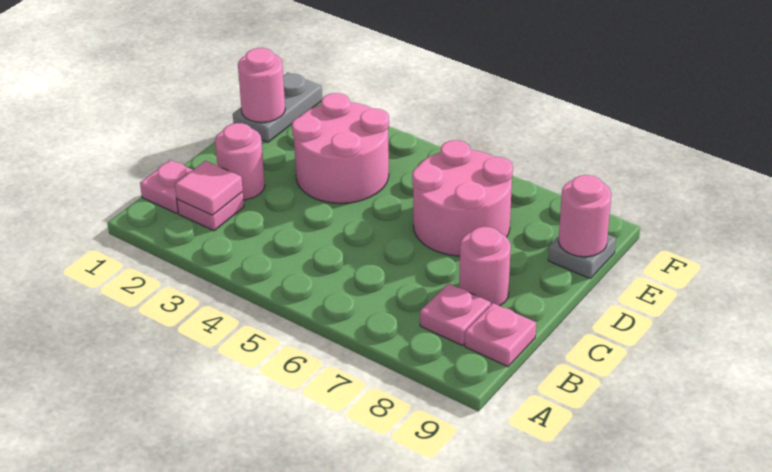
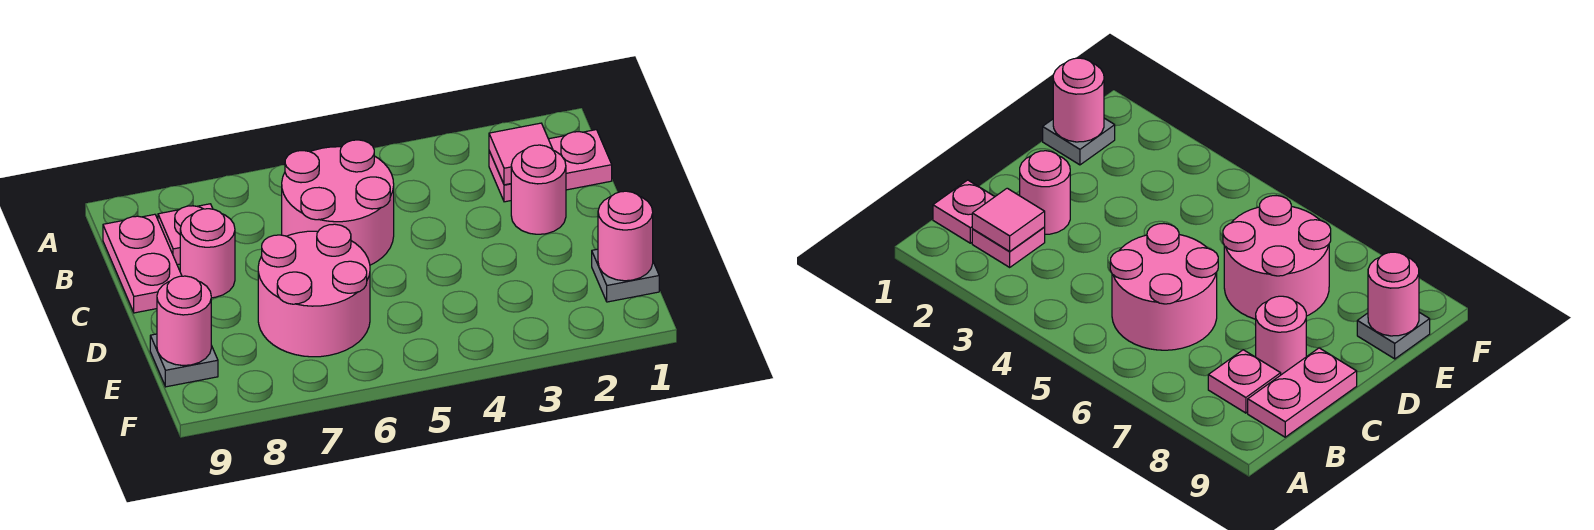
pink 1x1 plate [465,303,536,367] -> pink 1x2 plate [103,214,182,313]
pink 2x2 round brick [292,93,389,203] -> pink 2x2 round brick moved to [282,140,394,265]
grey 1x2 plate [233,73,322,142] -> grey 1x1 plate [592,249,659,302]

